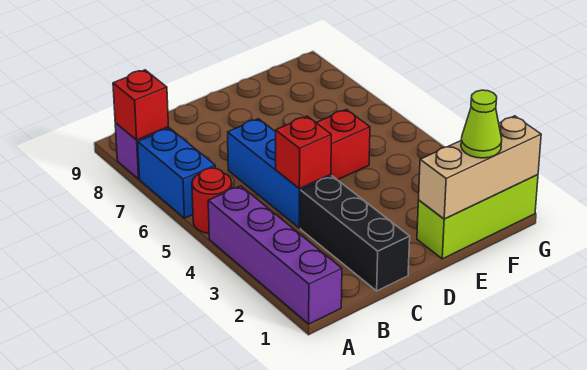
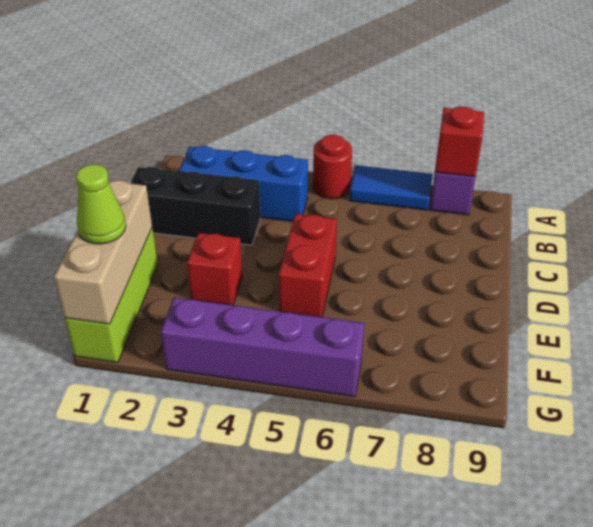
purple 1x4 brick [208,186,342,324] -> purple 1x4 brick moved to [161,298,364,397]
blue 1x2 brick [138,128,215,218] -> blue 1x2 tile [350,165,433,210]
blue 1x3 brick [228,119,331,228] -> blue 1x3 brick moved to [179,146,308,221]
red 1x1 brick [276,116,331,189] -> red 1x1 brick moved to [187,233,242,305]

